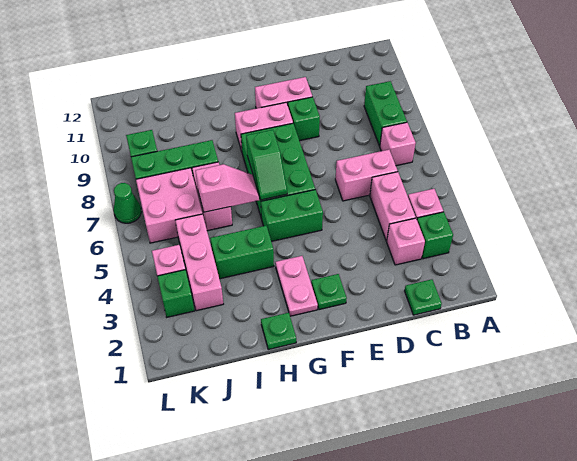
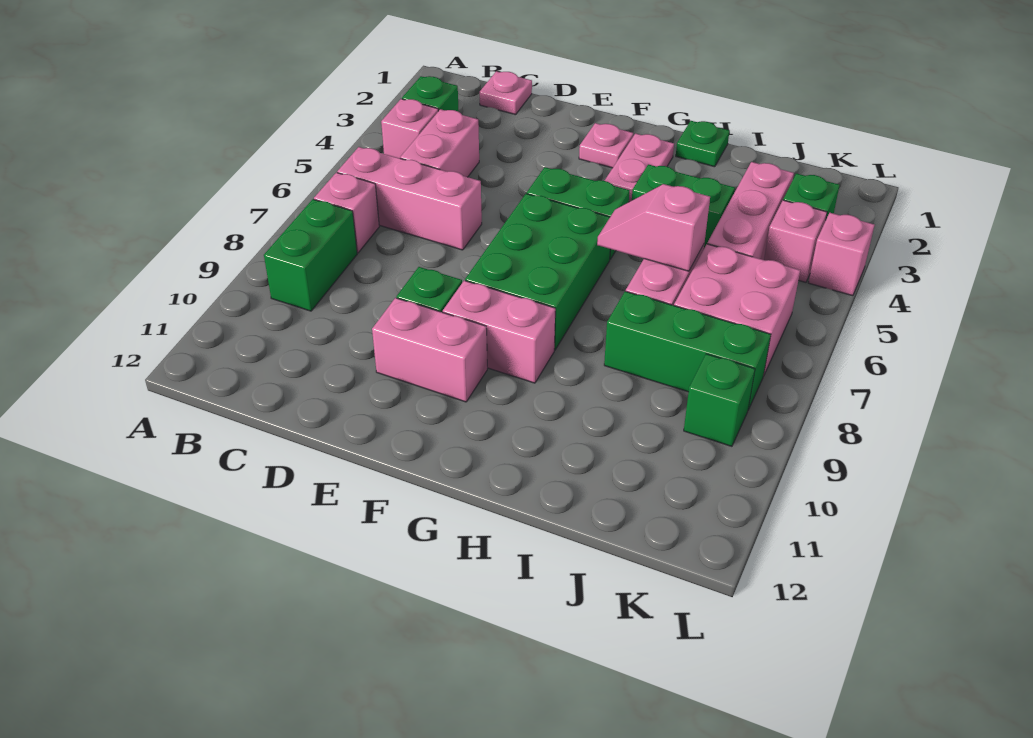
green 1x1 plate [405,279,442,315] -> pink 1x1 plate [480,71,532,115]
pink 1x1 brick [387,218,425,265] -> pink 1x1 brick moved to [808,213,874,296]
pink 1x2 brick [335,150,398,201] -> pink 1x3 brick [337,147,482,250]
green 1x1 plate [311,274,347,310] -> pink 1x1 plate [579,123,633,168]
green 1x2 slope [246,130,287,200] -> none
green 1x1 cone [114,183,141,223] -> none

